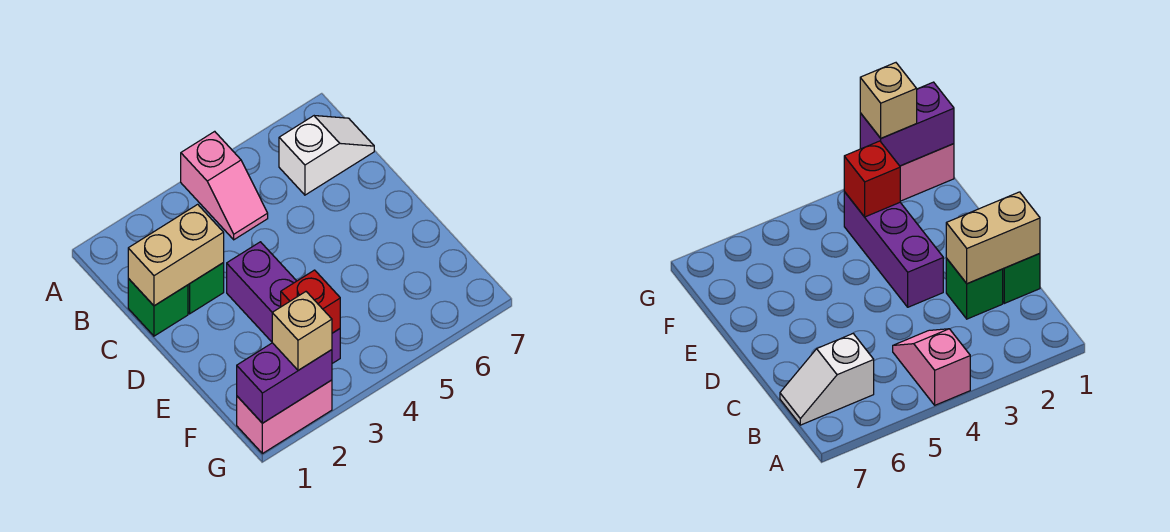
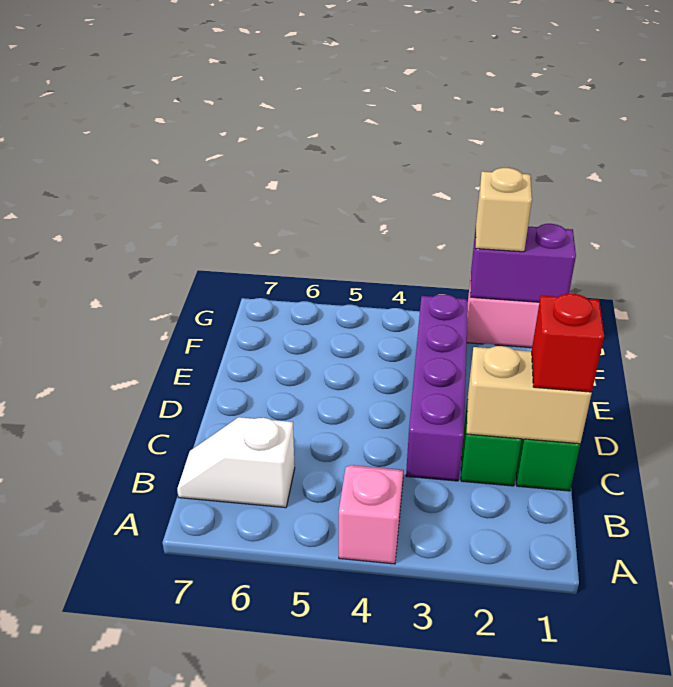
purple 1x3 brick [227,242,340,363] -> purple 1x4 brick [406,294,468,481]
red 1x1 brick [281,270,340,333] -> red 1x1 brick moved to [532,294,604,392]

